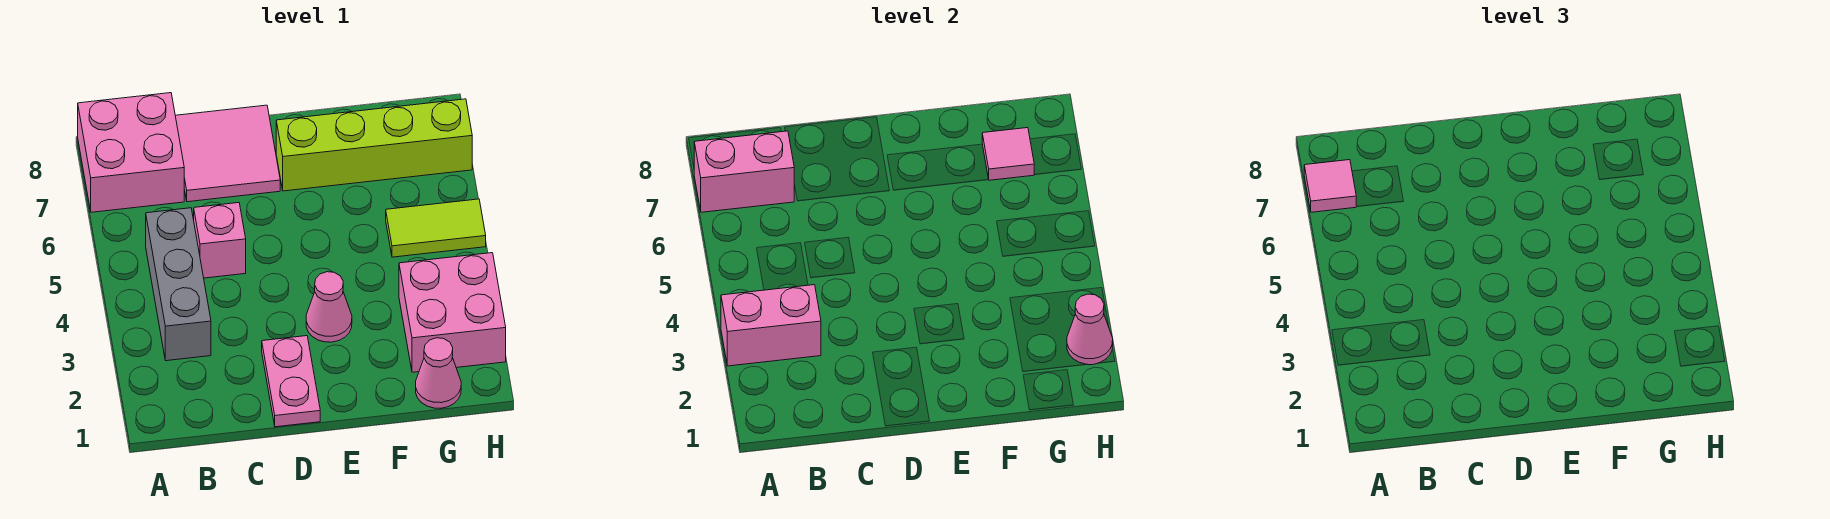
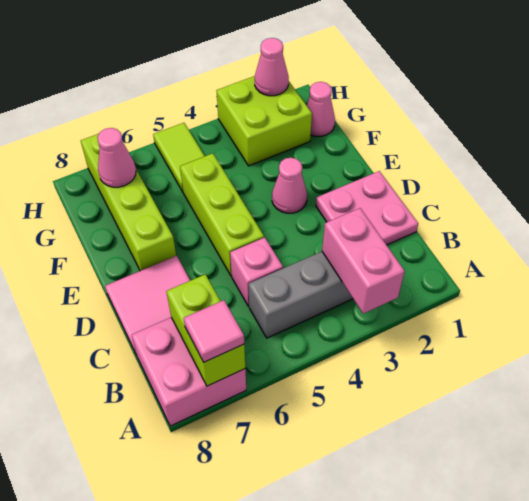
pink 1x2 brick [694,131,794,212] -> lime 1x2 brick [166,274,245,386]
pink 1x2 plate [262,336,320,427] -> pink 2x2 plate [316,171,418,245]
none -> lime 1x3 brick [180,153,264,276]
pink 2x2 brick [399,253,506,372] -> lime 2x2 brick [216,76,312,166]
pink 1x1 tile [982,128,1035,180] -> pink 1x1 cone [97,128,136,187]

